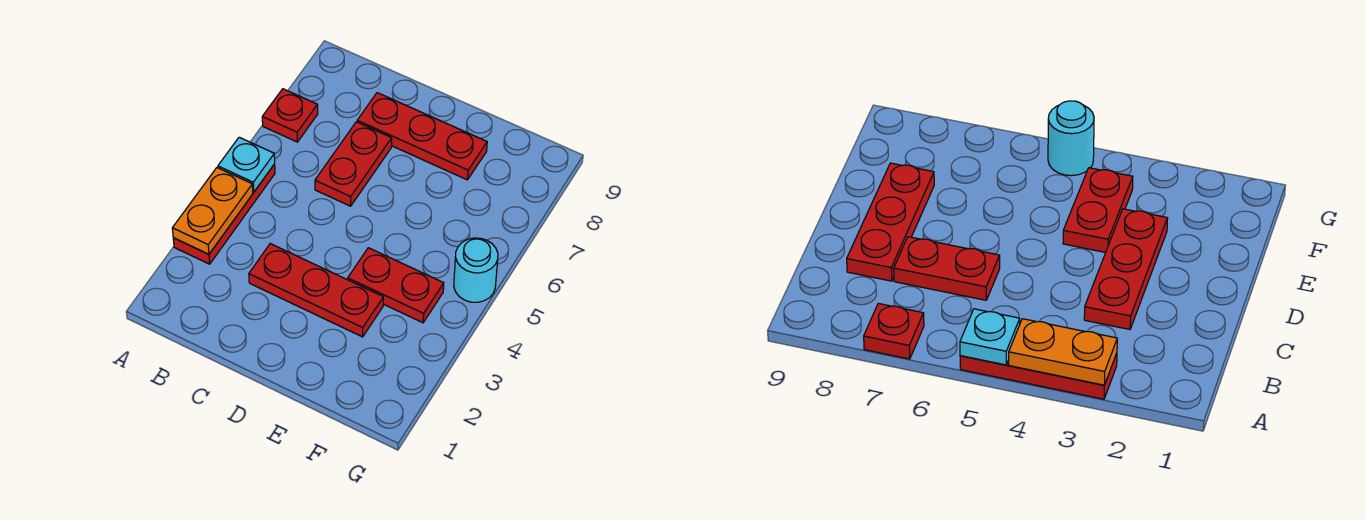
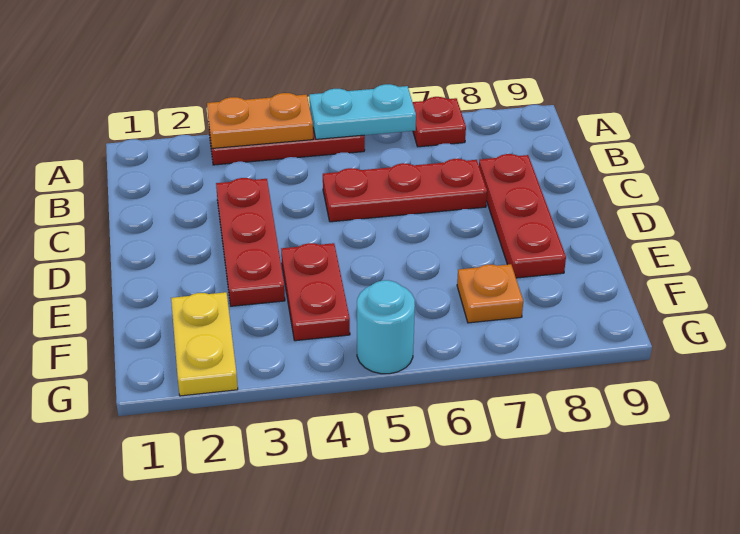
cyan 1x1 plate [218,137,275,192] -> cyan 1x2 plate [309,84,416,139]
red 1x2 plate [315,122,392,206] -> red 1x3 plate [323,159,487,222]
none -> yellow 1x2 plate [171,292,238,396]
none -> orange 1x1 plate [457,264,523,323]

